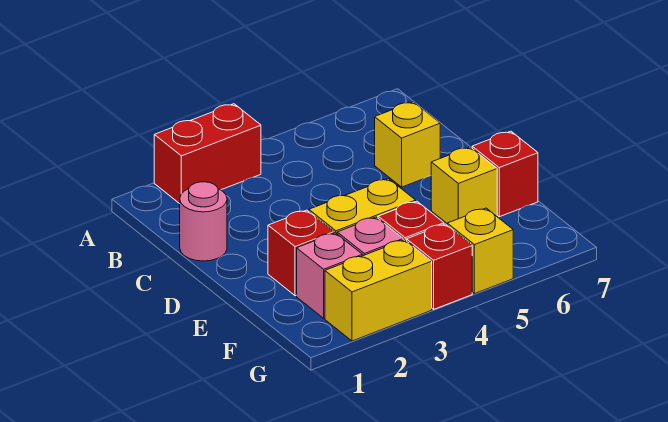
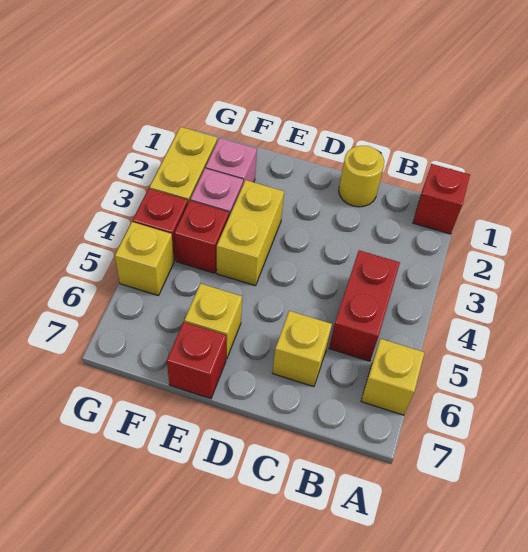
red 1x2 brick [154,104,261,204] -> red 1x2 brick moved to [329,250,400,361]
none -> yellow 1x1 brick [361,339,425,415]
pink 1x1 round brick [180,182,227,261] -> yellow 1x1 round brick [339,146,384,207]
red 1x1 brick [268,210,334,296] -> red 1x1 brick moved to [413,164,470,234]

